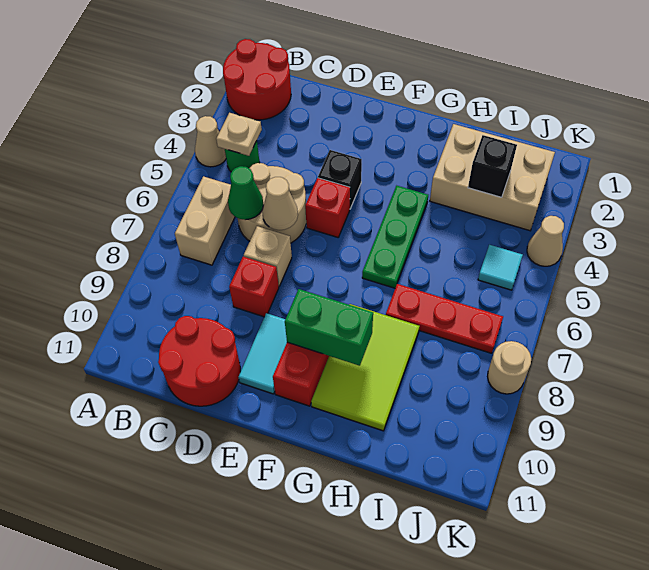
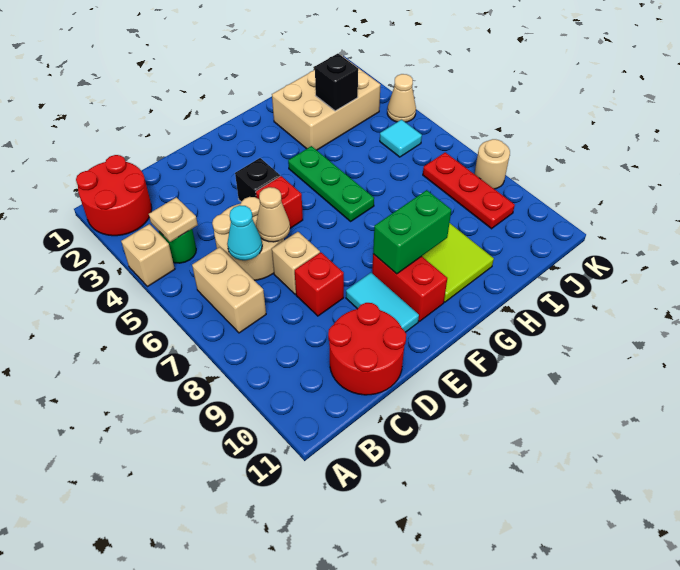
tan 1x1 cone [195,116,226,167] -> tan 1x1 brick [121,224,175,287]
green 1x1 cone [228,166,263,220] -> cyan 1x1 cone [227,205,262,260]
red 1x3 plate [386,284,503,353] -> red 1x3 plate turned to [423,152,515,229]

